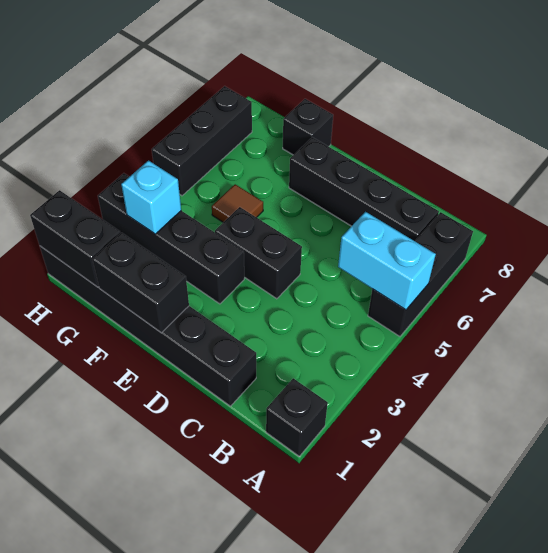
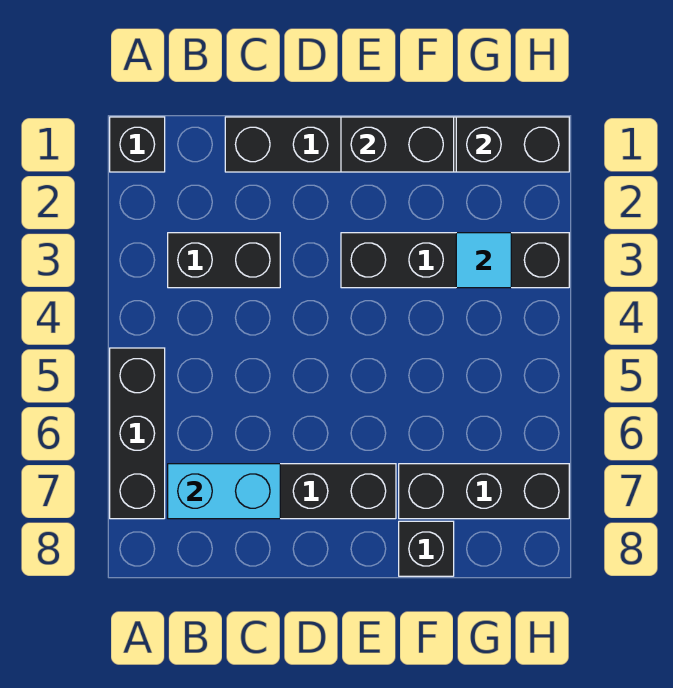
cyan 1x2 brick [338,212,436,310] -> cyan 1x2 brick moved to [168,464,280,519]
black 1x2 brick [215,207,302,299] -> black 1x2 brick moved to [168,233,280,288]
brown 1x1 tile [212,184,263,222] -> none
cyan 1x1 brick [121,161,181,234] -> cyan 1x1 tile [456,233,511,288]
black 1x3 brick [152,86,252,196] -> black 1x3 brick turned to [399,464,569,519]

